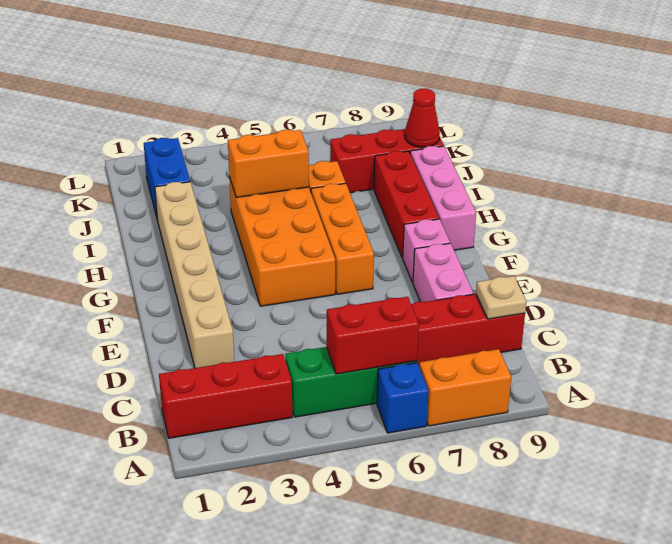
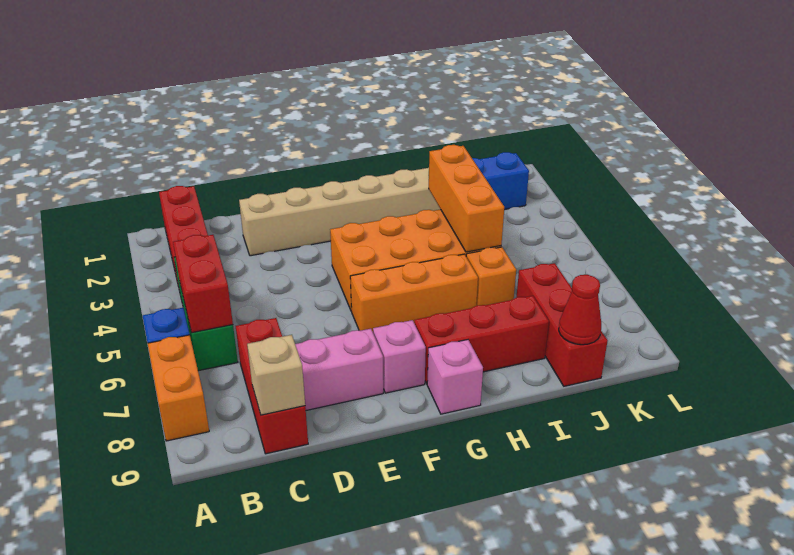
tan 1x1 plate [476,276,526,319] -> tan 1x1 brick [247,335,305,415]
pink 1x3 brick [410,146,476,250] -> pink 1x1 brick [427,340,483,414]
orange 1x2 brick [228,130,309,197] -> orange 1x3 brick [429,145,504,252]

